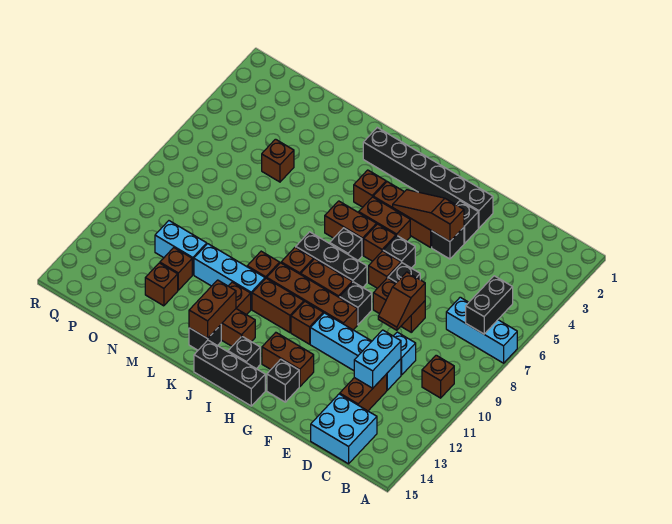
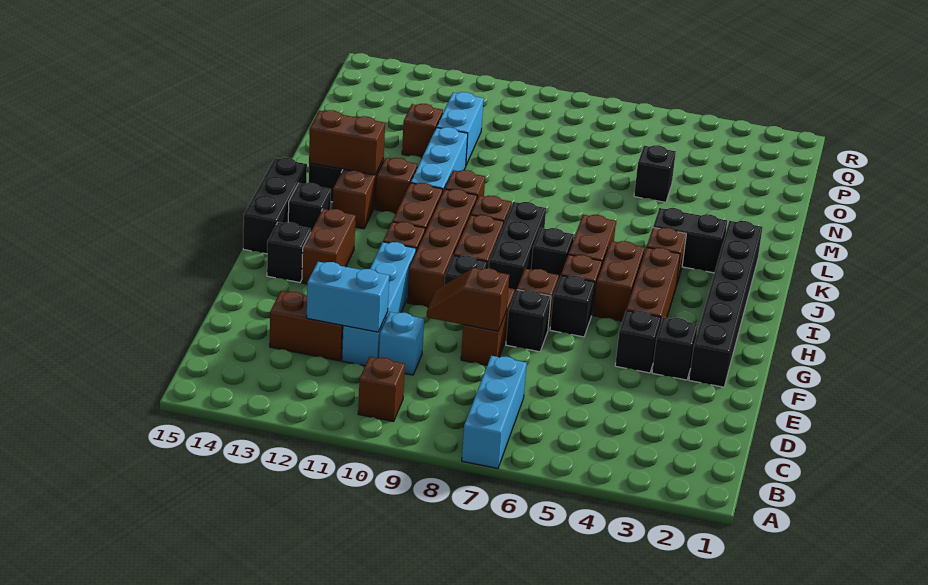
black 1x2 brick [466,276,513,334] -> black 1x2 brick moved to [653,208,727,273]
cyan 2x2 brick [311,394,377,464] -> none
brown 1x3 slope [393,190,464,241] -> none
brown 1x1 brick [262,139,294,182] -> black 1x1 brick [634,145,676,202]
brown 1x1 brick [145,263,178,306] -> none

